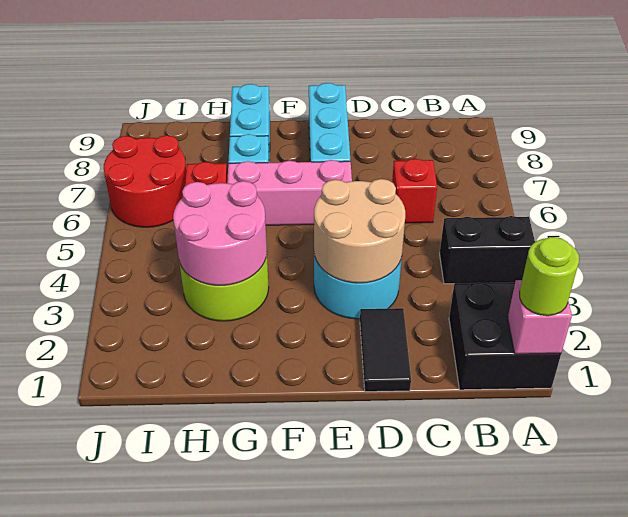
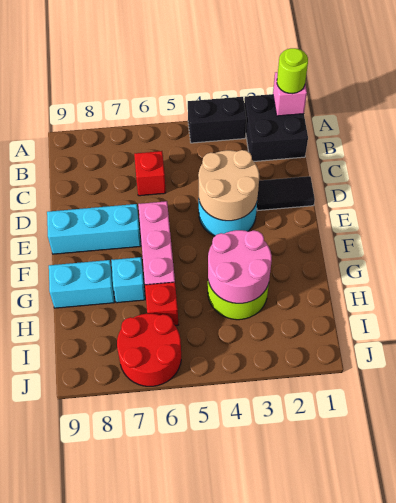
black 1x2 brick [440,216,535,284] -> black 1x2 brick turned to [188,97,246,143]

